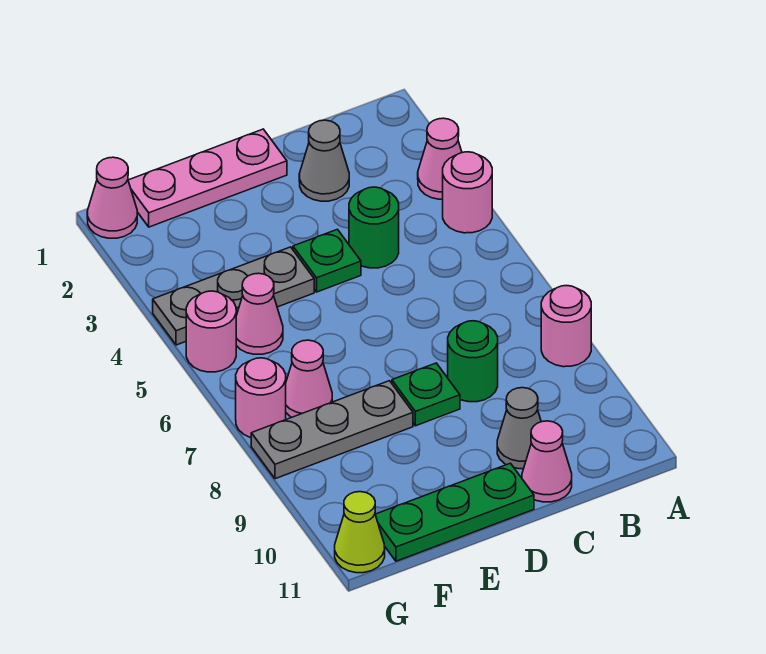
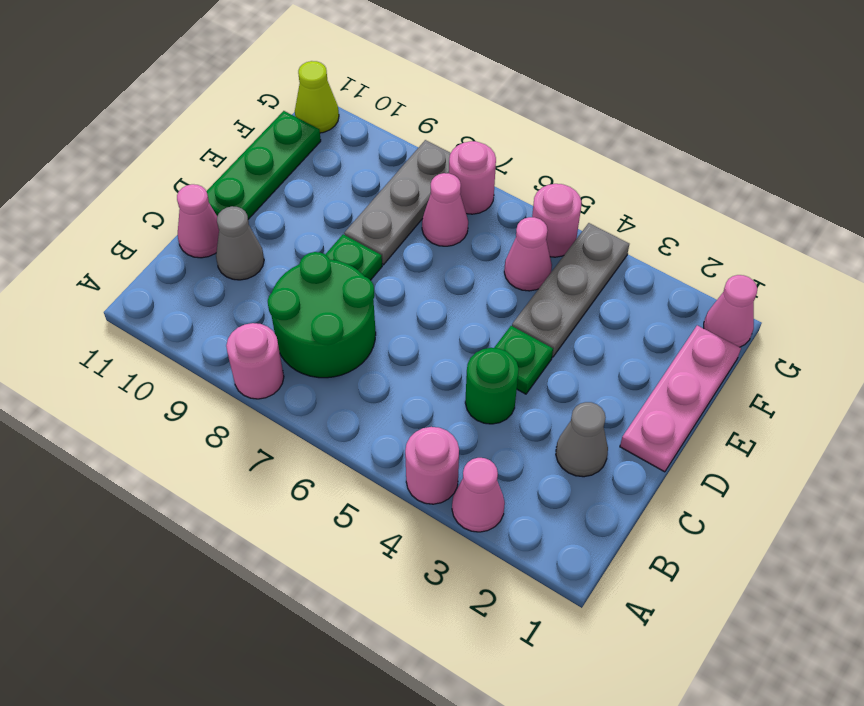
green 1x1 round brick [448,321,498,402] -> green 2x2 round brick [268,252,376,378]

